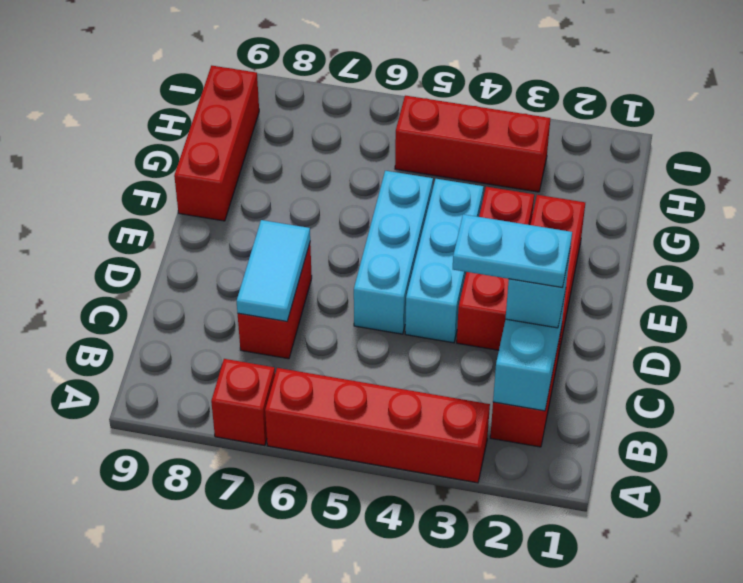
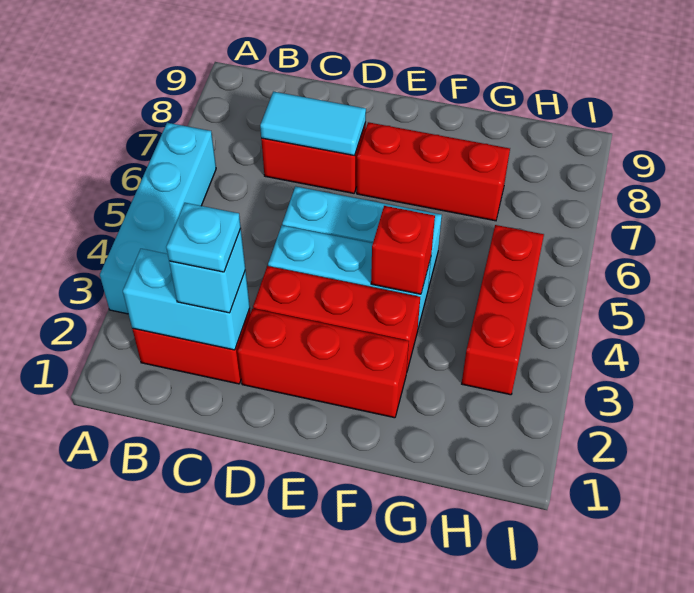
red 1x4 brick [265,368,490,483] -> cyan 1x4 brick [100,123,216,314]
red 1x1 brick [211,359,275,445] -> red 1x1 brick moved to [371,206,435,294]
cyan 1x2 plate [453,214,572,288] -> cyan 1x1 plate [166,203,241,272]
red 1x3 brick [174,66,259,221] -> red 1x3 brick moved to [357,122,510,221]

